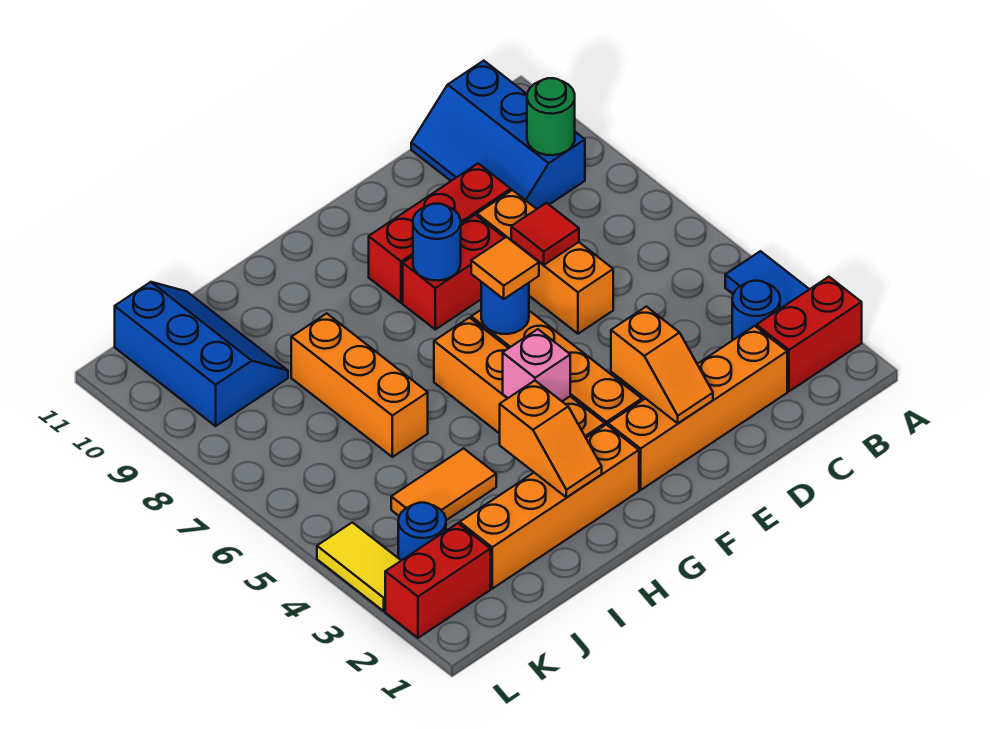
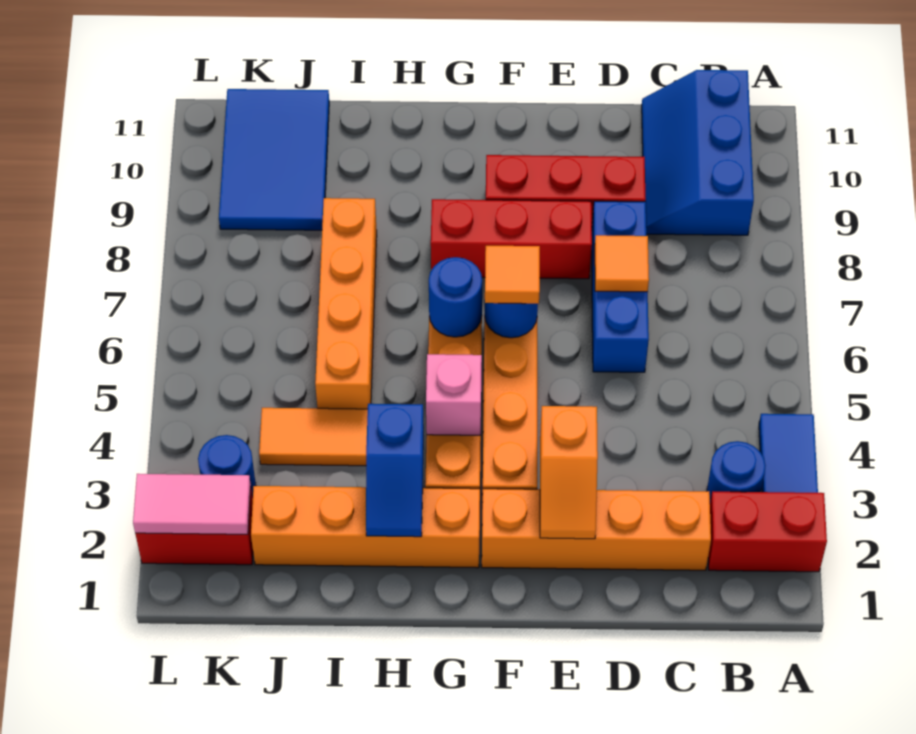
green 1x1 round brick [527,78,575,155] -> none
orange 1x3 brick [477,190,613,334] -> blue 1x3 brick [592,201,649,372]
red 1x1 tile [511,203,579,265] -> orange 1x1 tile [595,235,649,292]
red 1x2 brick [403,215,504,329] -> red 1x3 brick [431,199,592,279]
blue 1x1 round brick [413,204,461,281] -> blue 1x1 round brick moved to [429,257,482,337]
orange 1x2 slope [500,381,602,497] -> blue 1x2 slope [366,404,424,537]
orange 1x3 brick [291,313,428,457] -> orange 1x4 brick [315,198,377,409]
blue 2x3 slope [115,282,288,426] -> blue 2x3 tile [219,89,329,230]
none -> pink 1x2 tile [133,474,251,534]
yellow 1x2 tile [317,522,401,611] -> none

